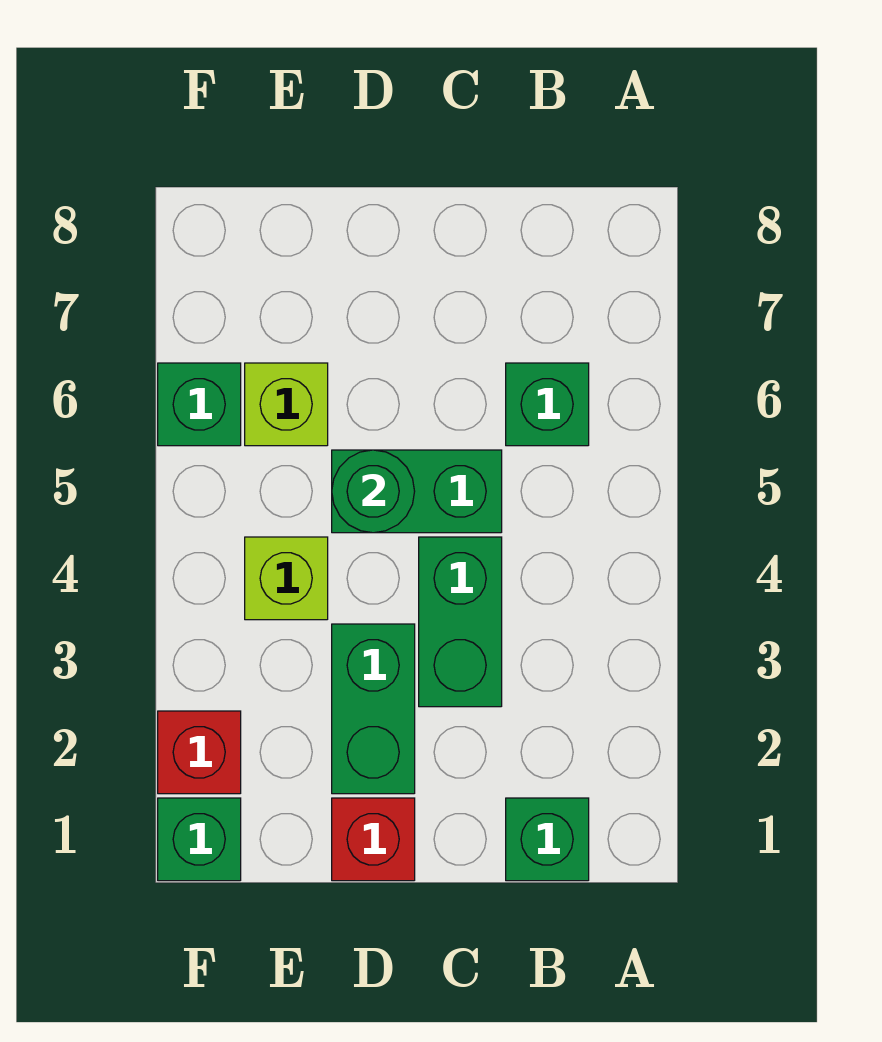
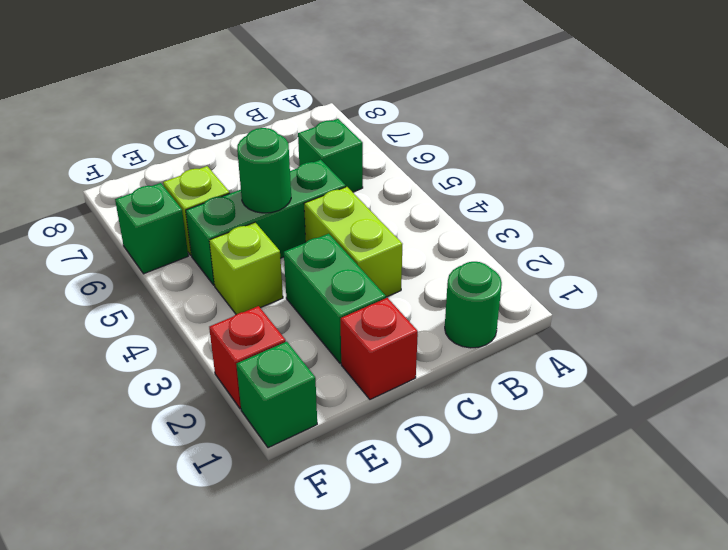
green 1x1 brick [506,798,589,881] -> green 1x1 round brick [445,262,502,348]
green 1x2 brick [419,537,502,707] -> lime 1x2 brick [304,187,402,297]
green 1x2 brick [332,450,502,533] -> green 1x3 brick [186,160,346,285]

